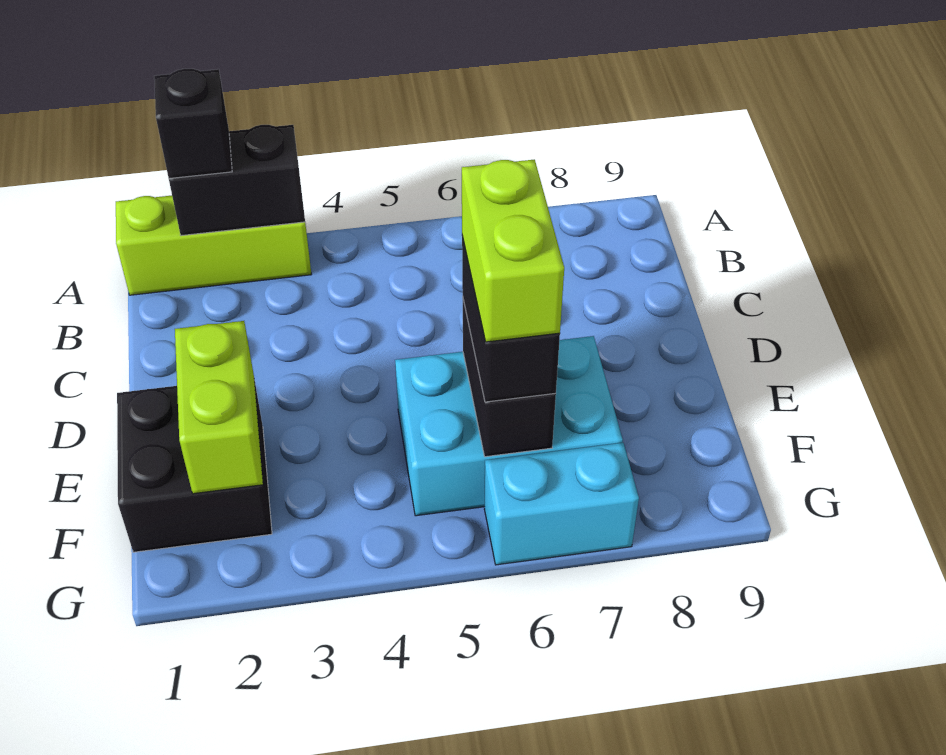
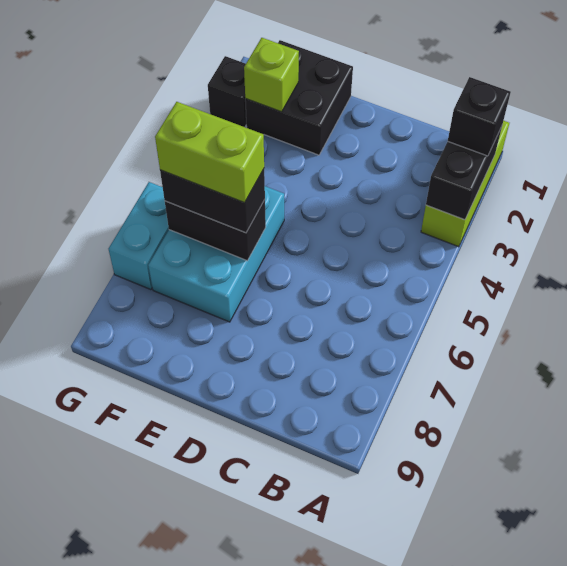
lime 1x2 brick [175,321,263,494] -> lime 1x1 brick [244,38,299,112]
none -> black 1x1 brick [208,56,246,127]

